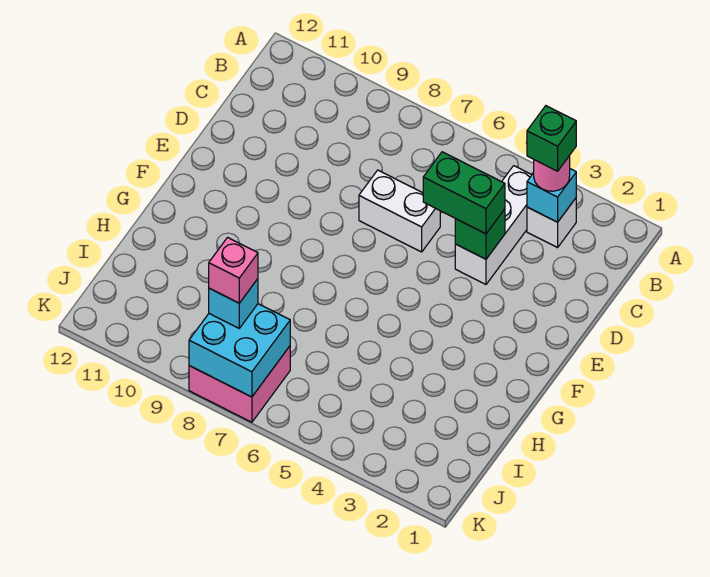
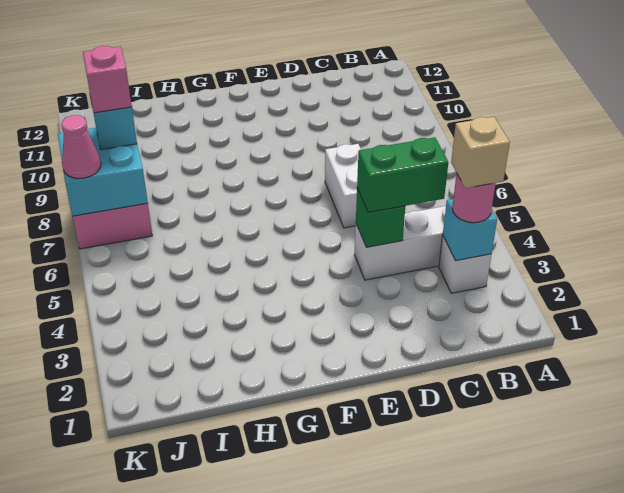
green 1x1 brick [527,106,576,171] -> tan 1x1 brick [451,117,510,188]
green 1x2 brick [423,152,505,234] -> green 1x2 brick turned to [357,137,448,212]
none -> pink 1x1 cone [61,115,101,179]

